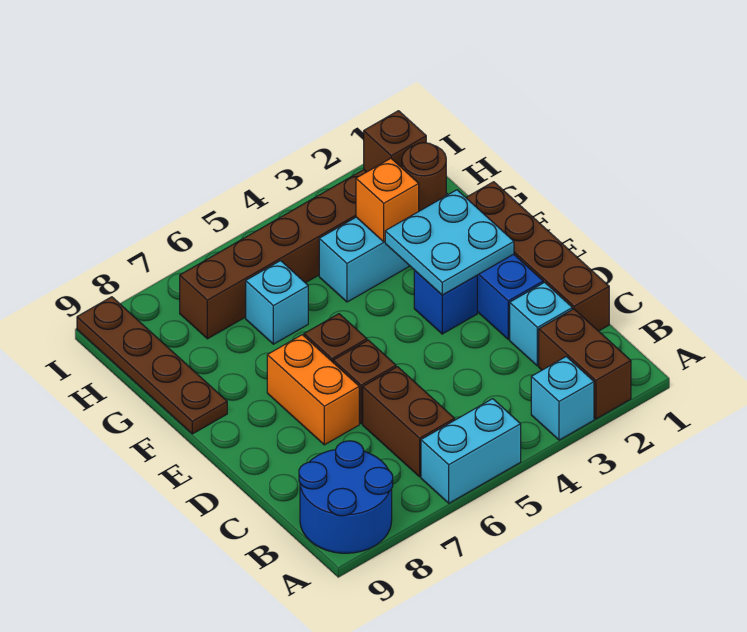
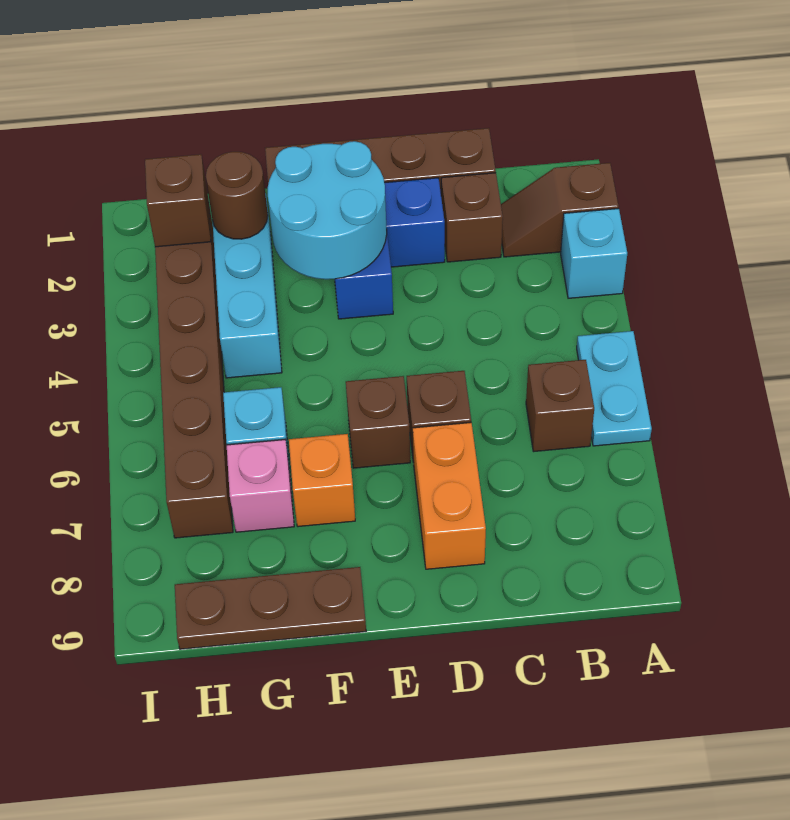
brown 1x2 brick [539,309,631,419] -> brown 1x2 slope [501,163,619,257]
cyan 1x2 brick [421,399,521,503] -> cyan 1x2 plate [577,331,652,446]
blue 2x2 round brick [299,441,393,553] -> none
brown 1x2 brick [363,367,455,477] -> brown 1x1 brick [526,360,594,452]
cyan 1x1 brick [510,282,572,366] -> brown 1x1 brick [441,173,503,262]
orange 1x2 brick [267,335,359,445] -> orange 1x2 brick turned to [413,422,486,569]
cyan 2x2 plate [385,190,514,295] -> cyan 2x2 round brick [268,141,387,279]
brown 1x4 plate [77,297,227,434] -> brown 1x3 plate [175,567,366,649]
orange 1x1 brick [356,158,419,242] -> orange 1x1 brick moved to [289,434,355,527]
none -> pink 1x1 brick [227,440,294,532]

